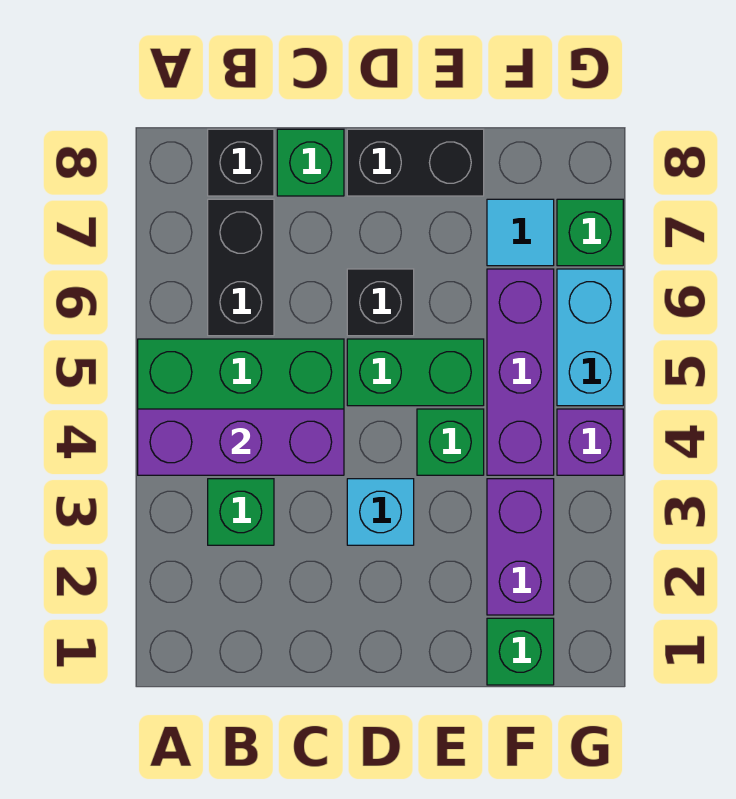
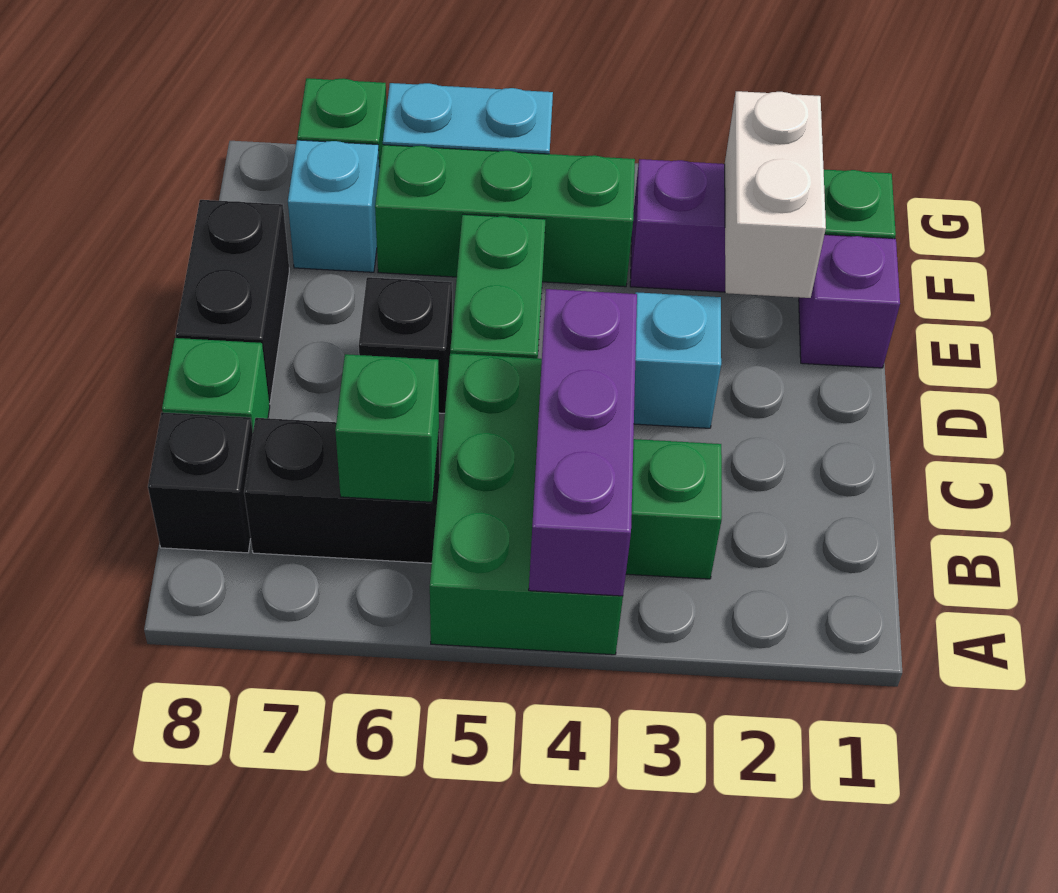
none -> white 1x2 brick [725,91,826,298]
green 1x1 brick [417,409,484,475] -> green 1x1 brick moved to [335,354,439,502]
purple 1x3 brick [487,269,554,475] -> green 1x3 brick [375,145,635,287]
cyan 1x1 tile [487,199,554,266] -> cyan 1x1 brick [288,140,379,272]
purple 1x1 brick [557,409,623,475] -> purple 1x1 brick moved to [799,235,900,368]

